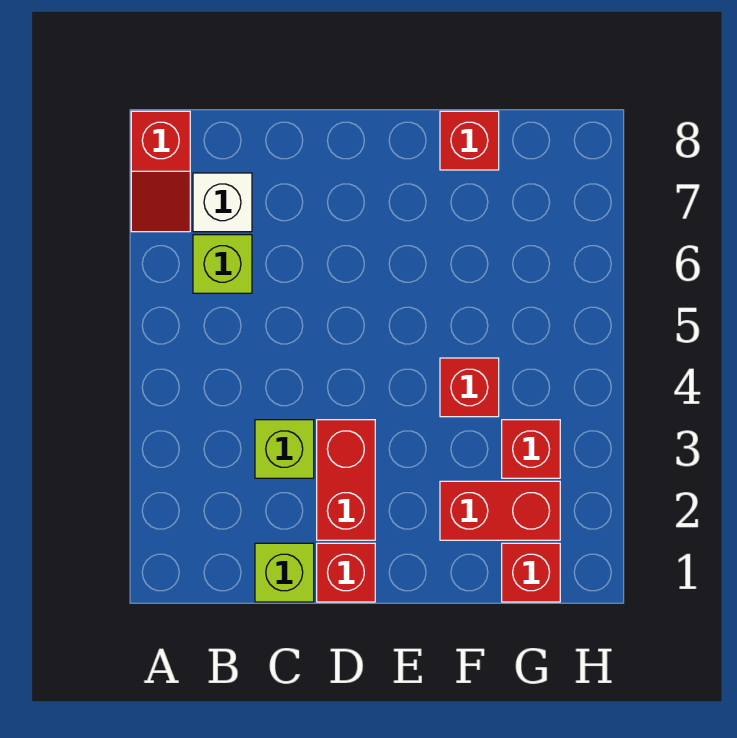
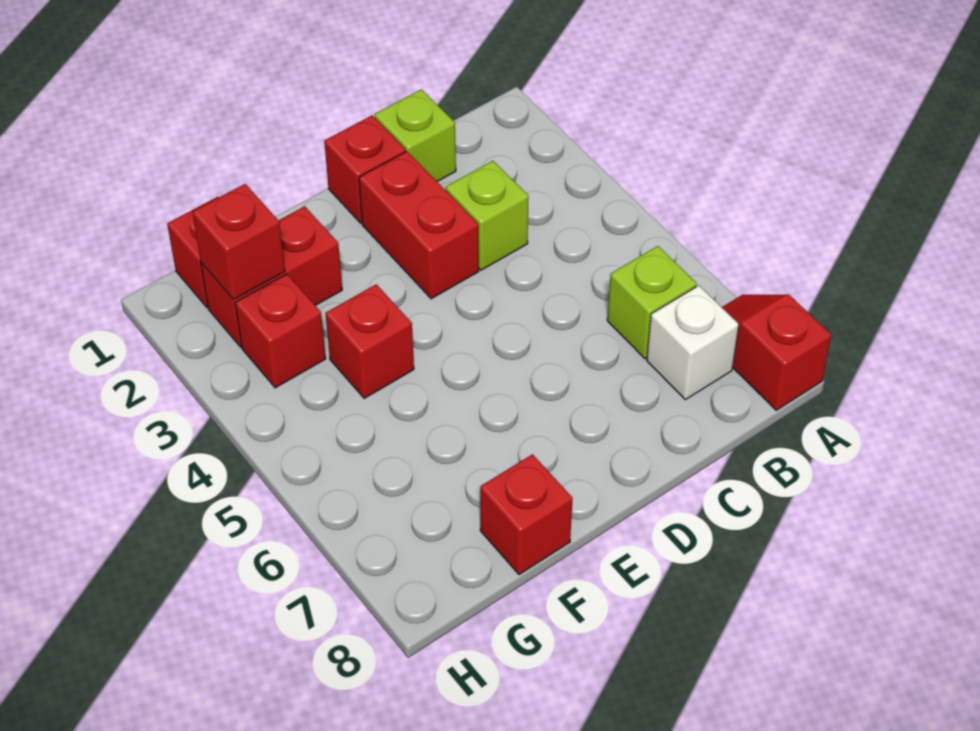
none -> red 1x1 brick [192,184,285,300]

